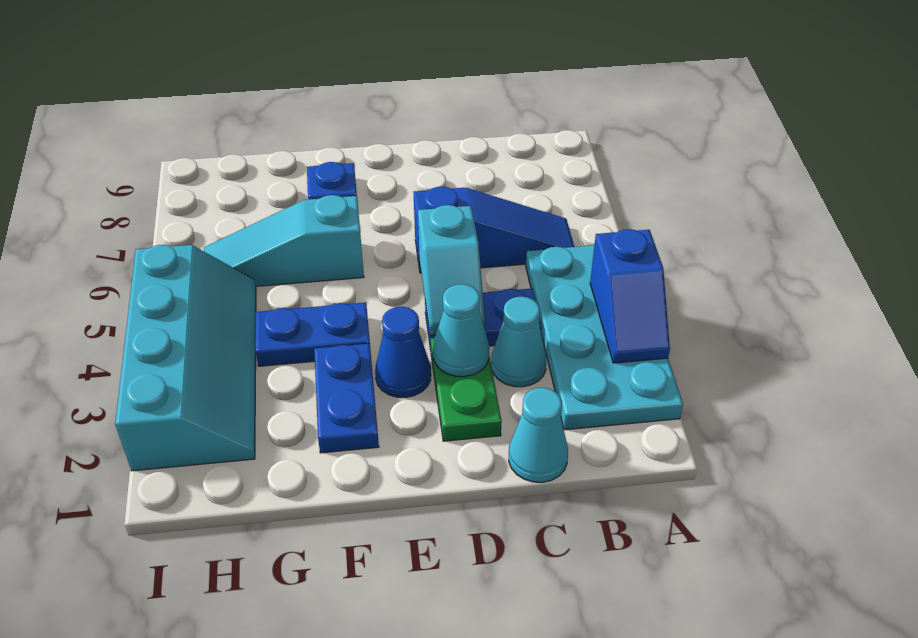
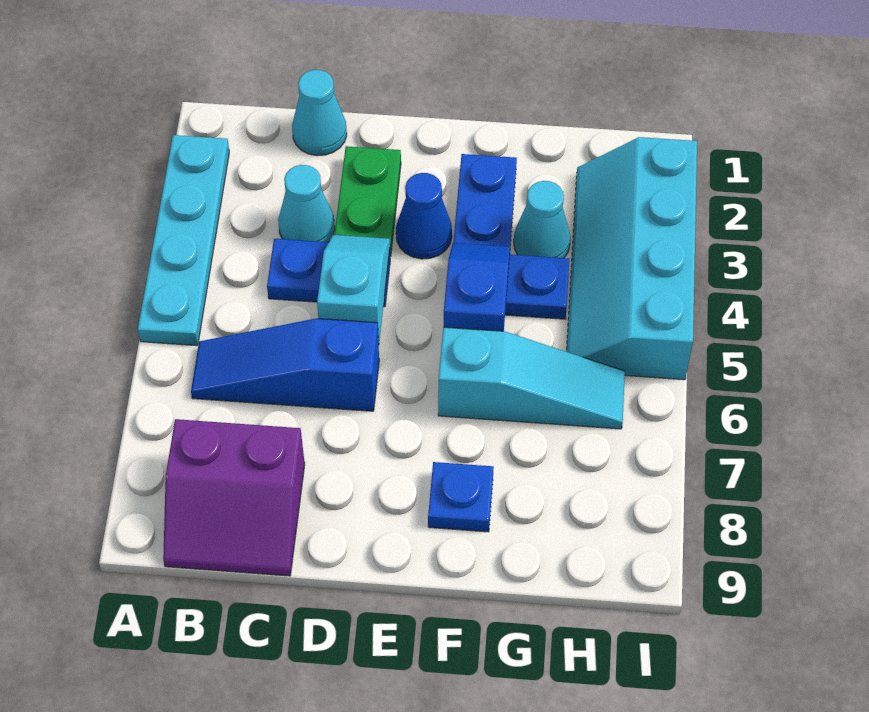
cyan 2x4 plate [526,245,683,430] -> cyan 1x4 plate [138,135,229,346]
blue 1x2 slope [590,229,670,363] -> blue 1x2 slope moved to [444,243,510,331]
none -> purple 2x2 slope [163,419,305,576]
cyan 1x1 cone [433,284,489,377] -> cyan 1x1 cone moved to [514,181,570,258]

